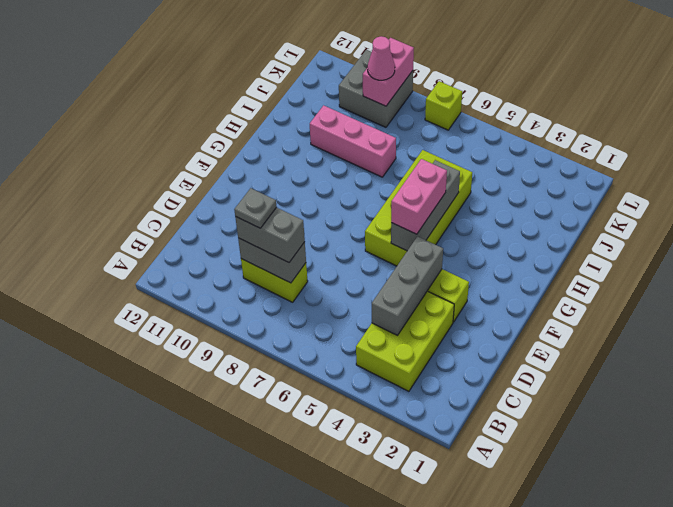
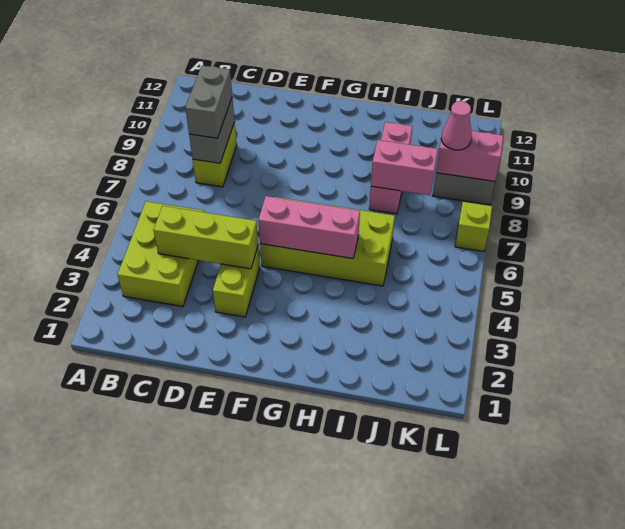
lime 2x3 brick [356,291,454,391] -> lime 2x3 brick turned to [118,201,205,306]
grey 1x3 brick [372,236,443,335] -> lime 1x3 brick [153,206,258,269]
grey 1x1 plate [234,188,276,228] -> none
grey 1x3 brick [391,160,460,251] -> pink 1x3 brick [258,196,360,259]
pink 1x2 brick [391,159,447,234] -> pink 1x2 brick moved to [371,140,438,195]

